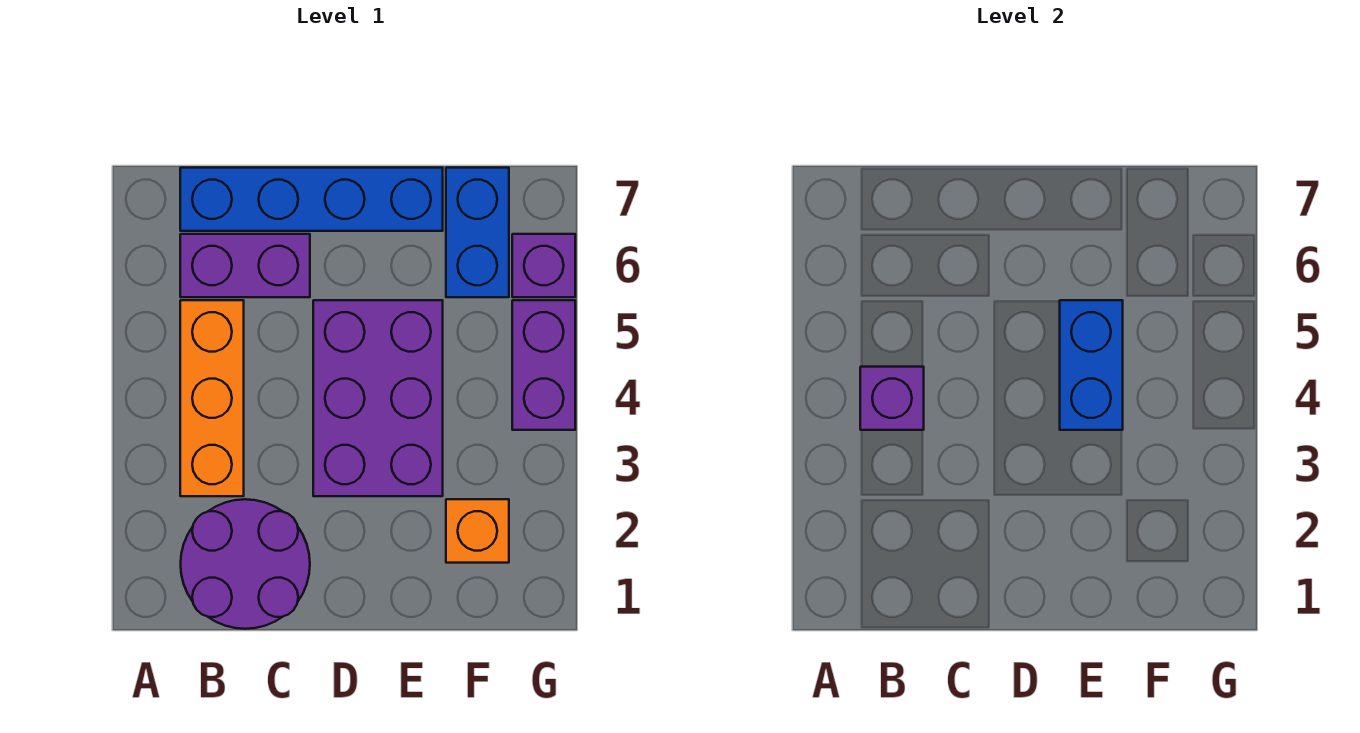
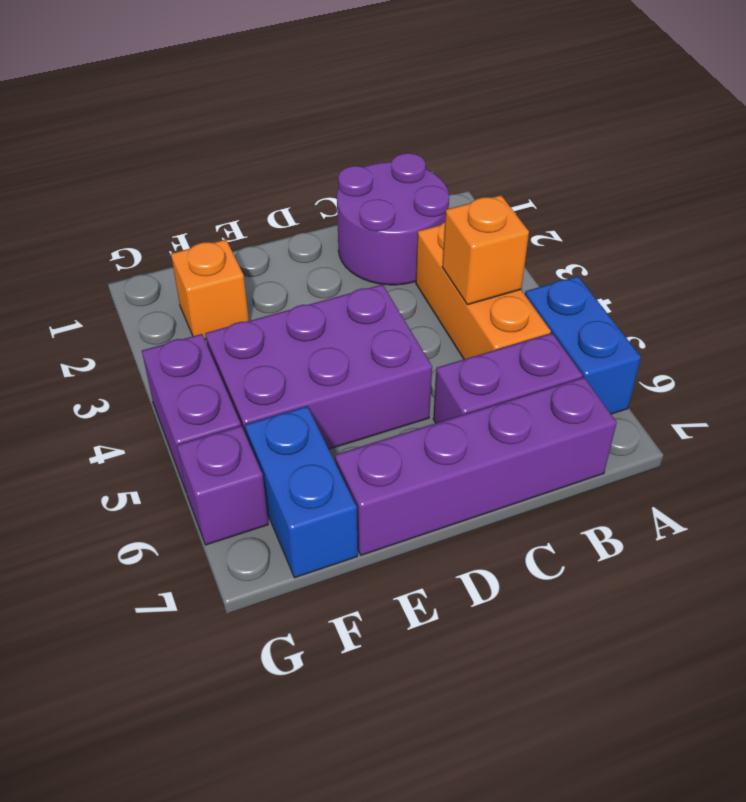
purple 1x1 brick [860,367,924,430] -> orange 1x1 brick [442,195,529,305]
blue 1x4 brick [180,168,443,231] -> purple 1x4 brick [335,377,617,555]
purple 2x3 brick [313,300,443,496] -> purple 2x3 brick turned to [205,284,432,449]
blue 1x2 brick [1060,300,1123,430] -> blue 1x2 brick moved to [525,276,641,414]

